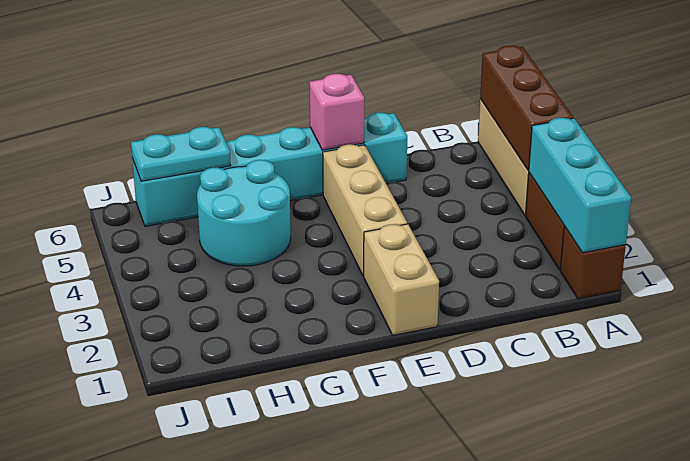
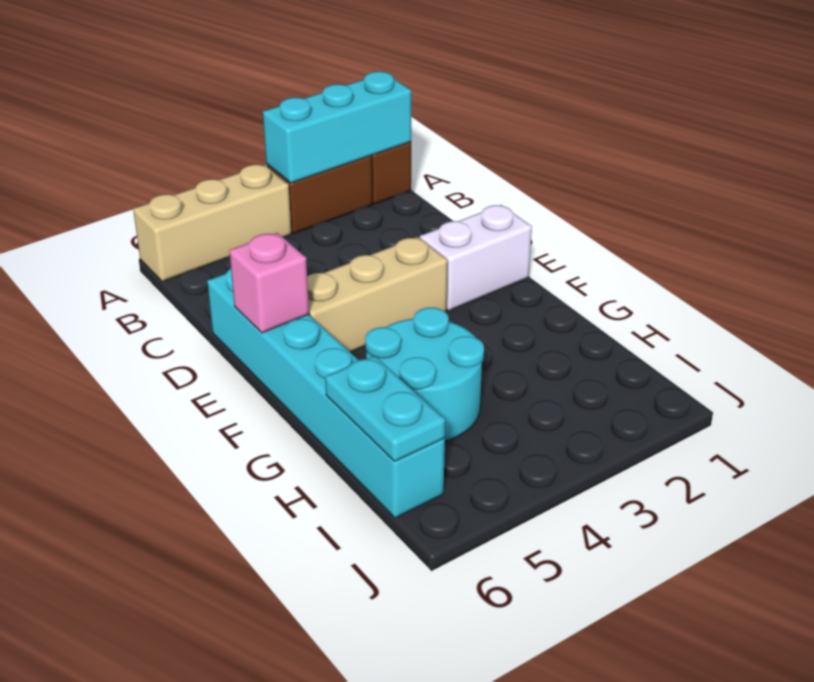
brown 1x3 brick [480,46,573,170] -> none
tan 1x2 brick [364,224,439,335] -> white 1x2 brick [420,205,532,311]

